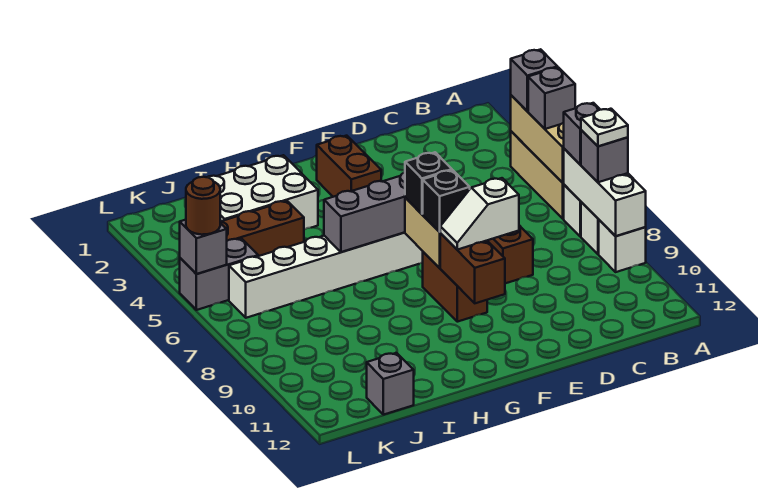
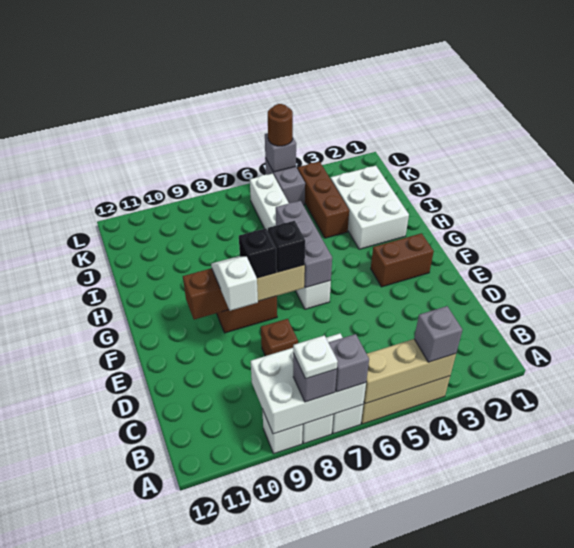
grey 1x1 brick [528,67,575,129] -> none
white 1x3 brick [564,149,646,236] -> white 2x3 brick [251,334,366,434]
grey 1x1 brick [367,353,414,415] -> none

